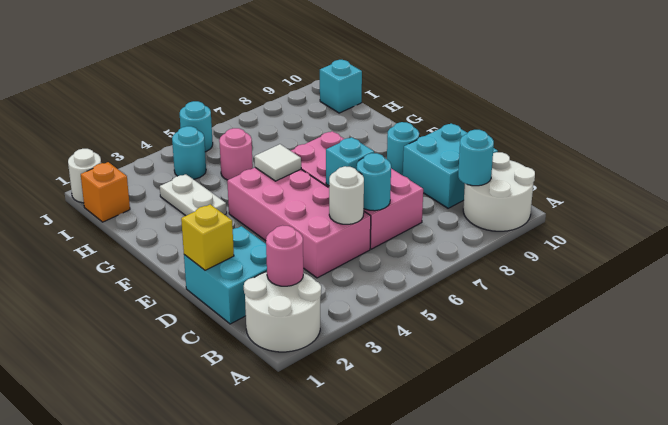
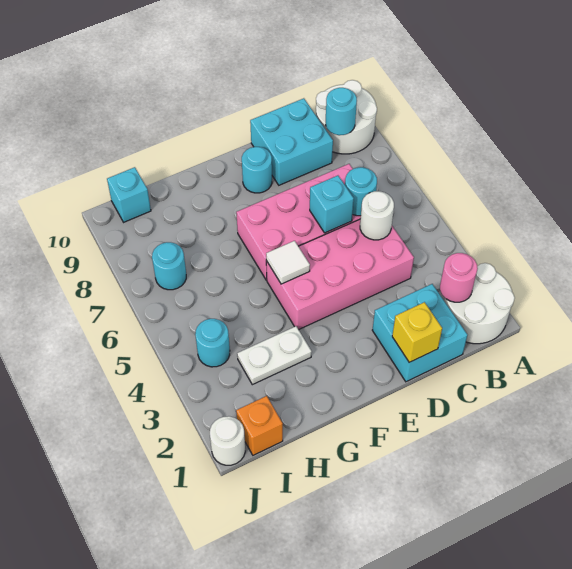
pink 1x1 round brick [219,128,253,180] -> none
cyan 1x1 round brick [180,101,213,152] -> cyan 1x1 round brick moved to [152,242,186,290]

